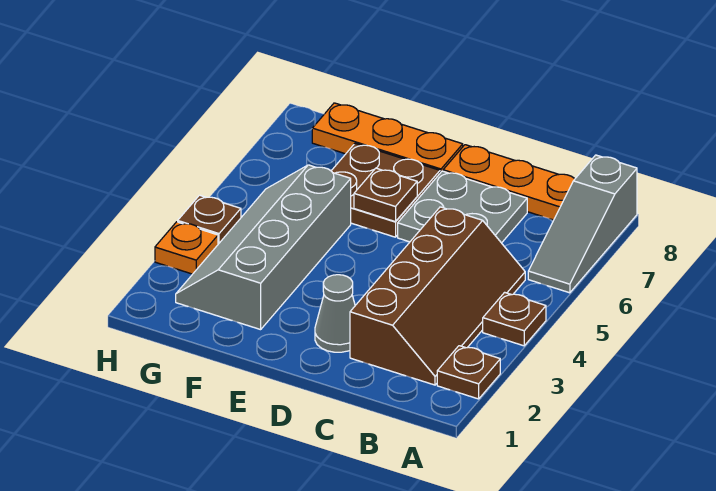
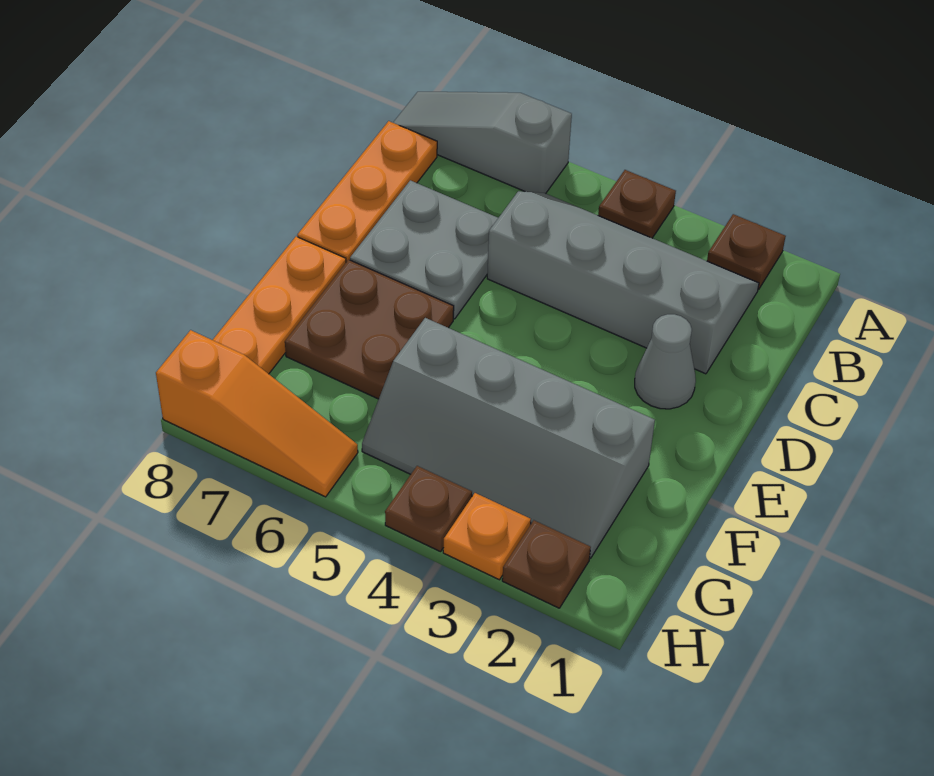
grey 1x3 slope [528,155,637,293] -> grey 1x3 slope turned to [393,92,572,194]
brown 2x4 slope [350,207,525,385] -> grey 2x4 slope [487,191,759,374]
brown 1x1 plate [354,168,417,222] -> brown 1x1 plate moved to [502,520,591,608]
none -> orange 1x3 slope [156,330,358,497]

